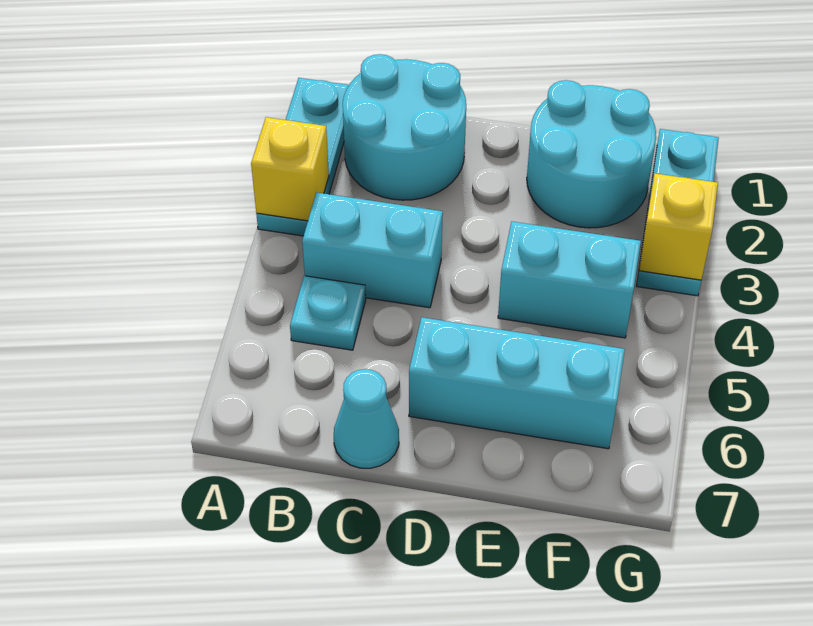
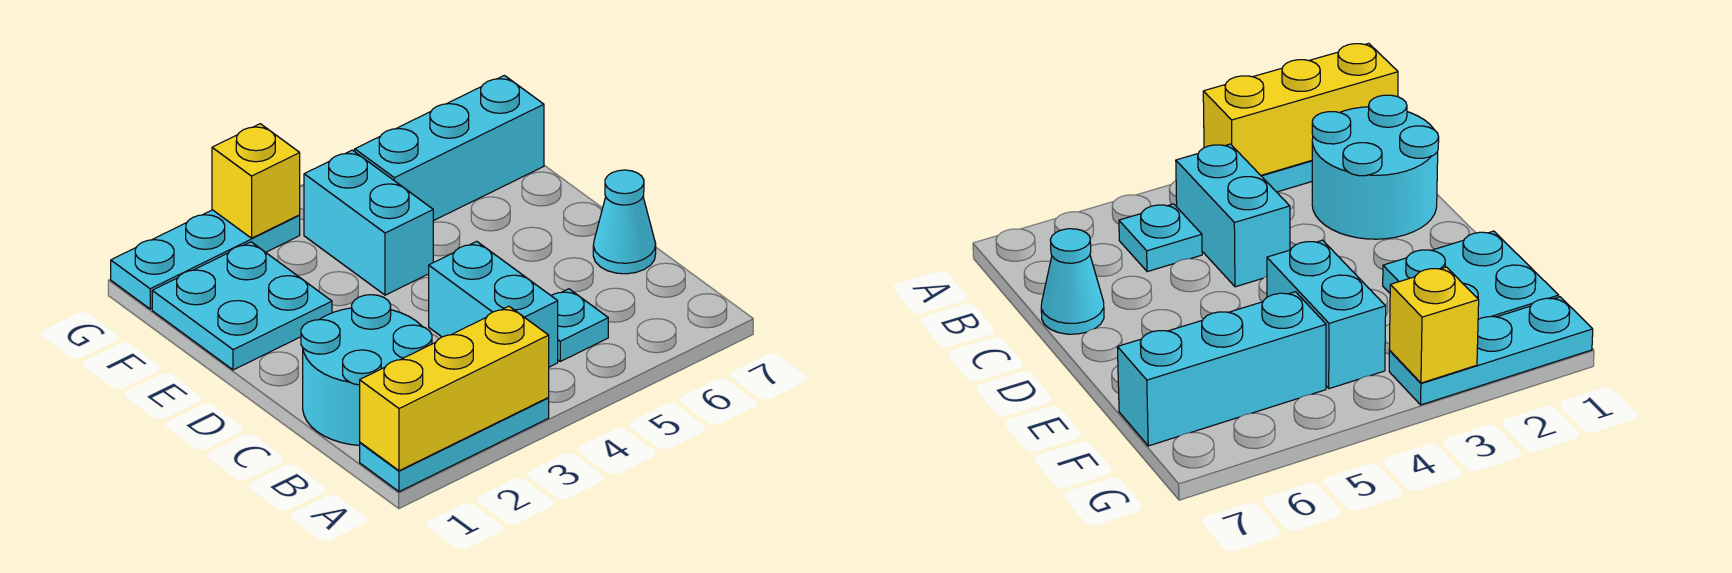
yellow 1x1 brick [251,117,329,221] -> yellow 1x3 brick [360,306,549,471]
cyan 1x3 brick [409,317,625,449] -> cyan 1x3 brick turned to [355,75,544,221]
cyan 2x2 round brick [527,80,656,228] -> cyan 2x2 plate [152,242,332,370]

